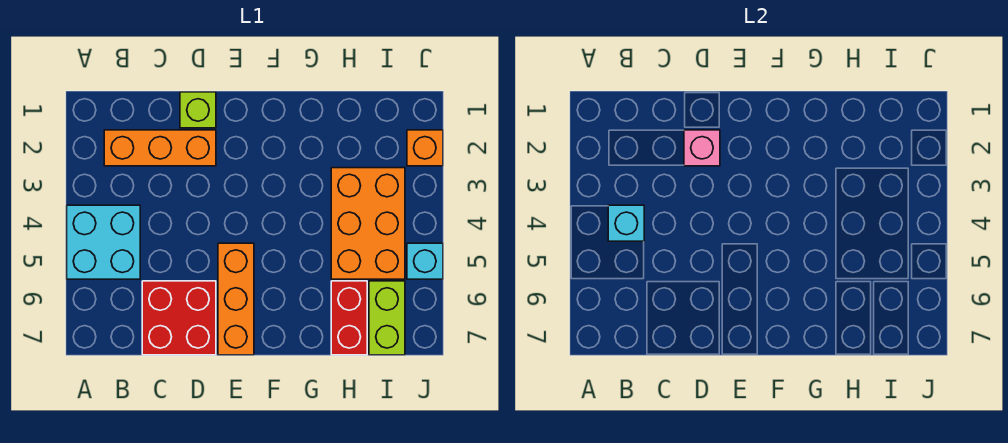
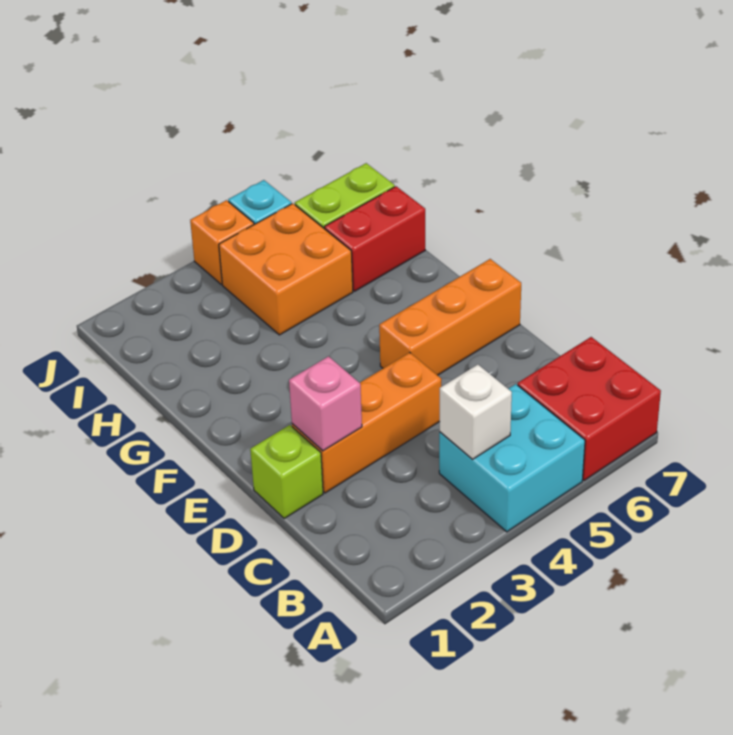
orange 1x3 brick [104,130,216,166] -> orange 1x3 brick turned to [292,353,441,493]
cyan 1x1 brick [608,205,644,241] -> white 1x1 brick [440,365,512,459]
red 2x2 brick [142,281,216,355] -> red 2x2 brick moved to [518,337,661,481]
orange 2x3 brick [331,168,405,279] -> orange 2x2 brick [219,204,353,335]
orange 1x1 brick [407,130,443,166] -> orange 1x1 brick moved to [190,200,254,285]

